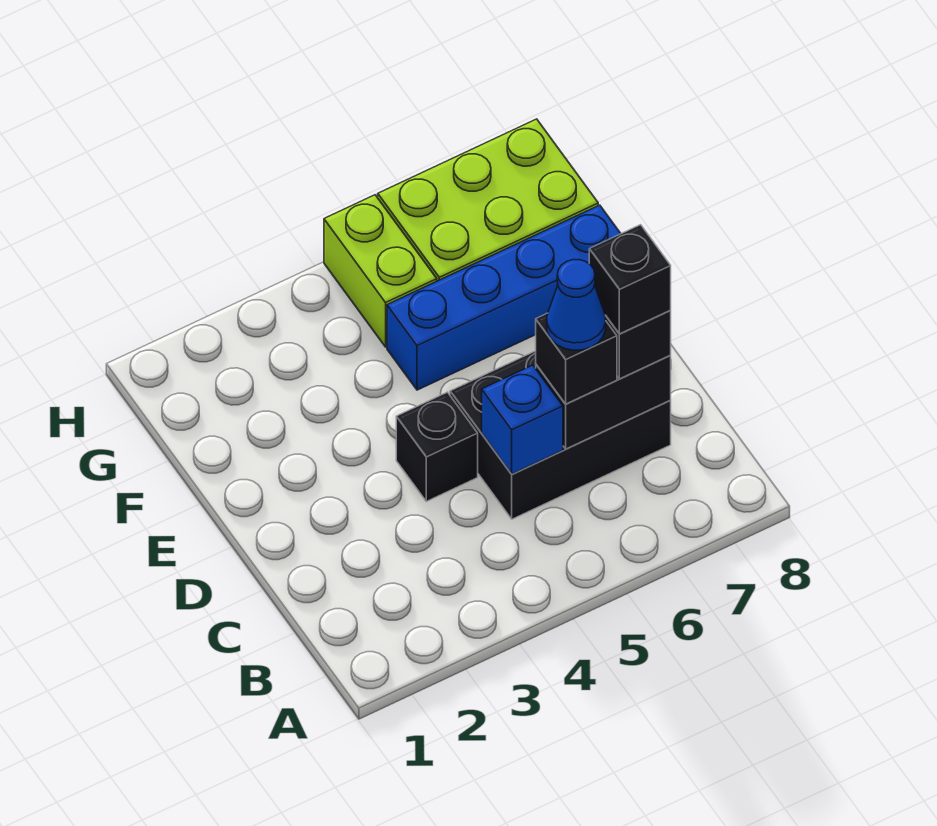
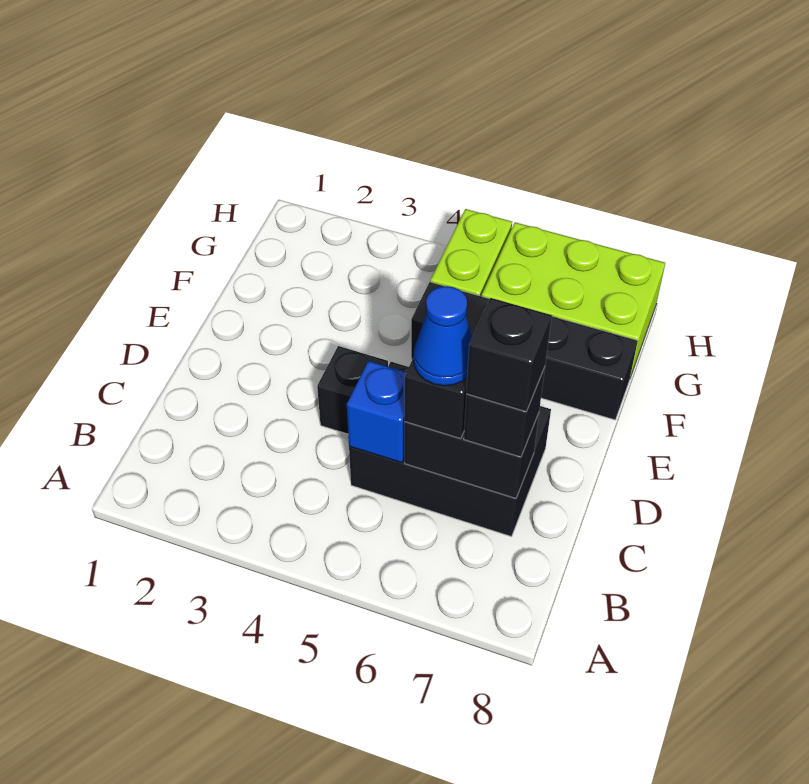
blue 1x4 brick [387,205,621,390] -> black 1x4 brick [411,282,638,420]

